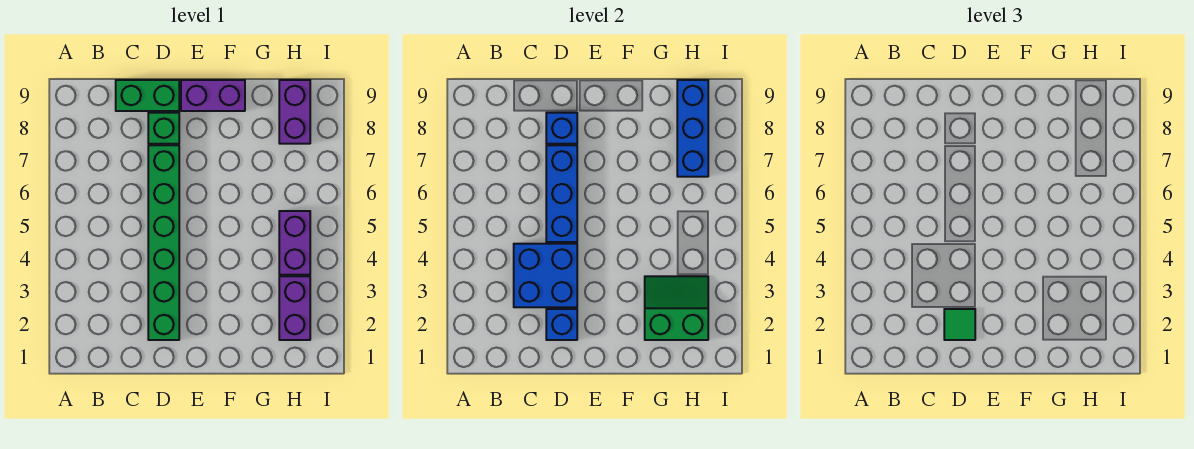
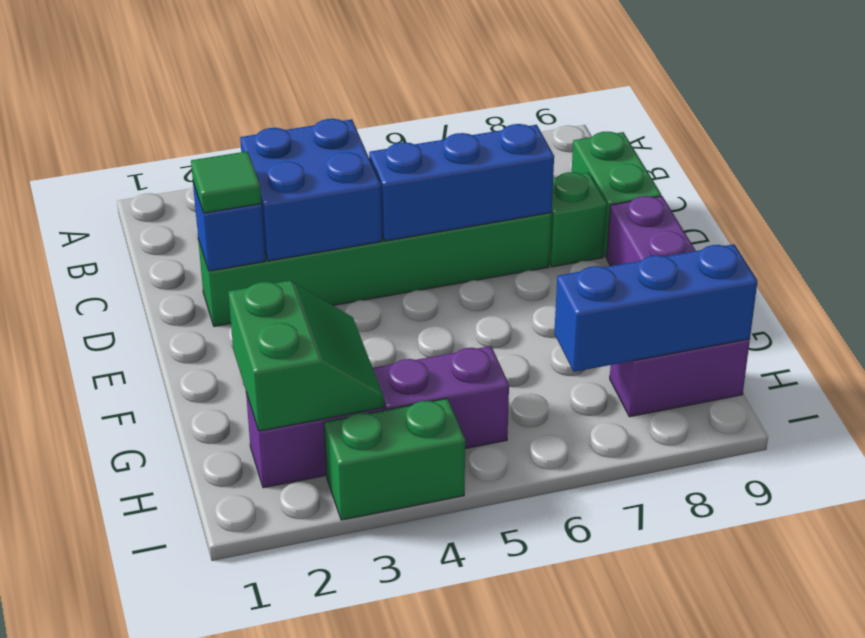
blue 1x1 brick [546,113,577,144] -> none
none -> green 1x2 brick [324,398,465,520]

